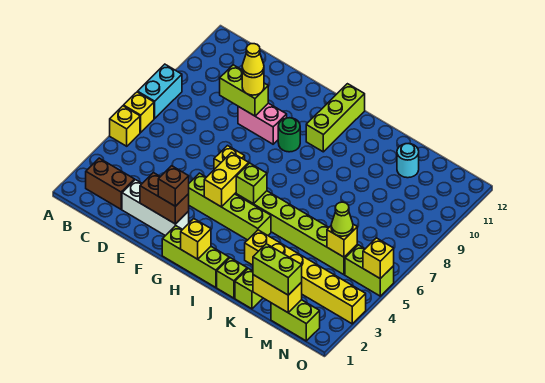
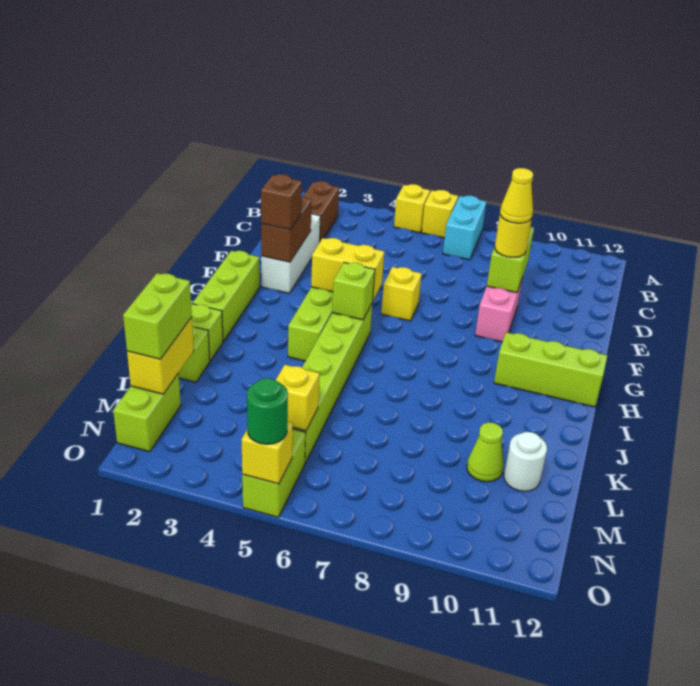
cyan 1x2 brick [138,64,182,118] -> cyan 1x2 brick turned to [443,196,486,260]
green 1x1 round brick [278,118,300,152] -> green 1x1 round brick moved to [247,378,288,444]
yellow 1x1 brick [181,219,211,259] -> none
yellow 1x6 brick [245,230,366,324] -> none
cyan 1x1 round brick [397,144,419,178] -> white 1x1 round brick [504,432,547,491]
lime 1x1 cone [331,202,353,236] -> lime 1x1 cone moved to [467,422,504,482]

